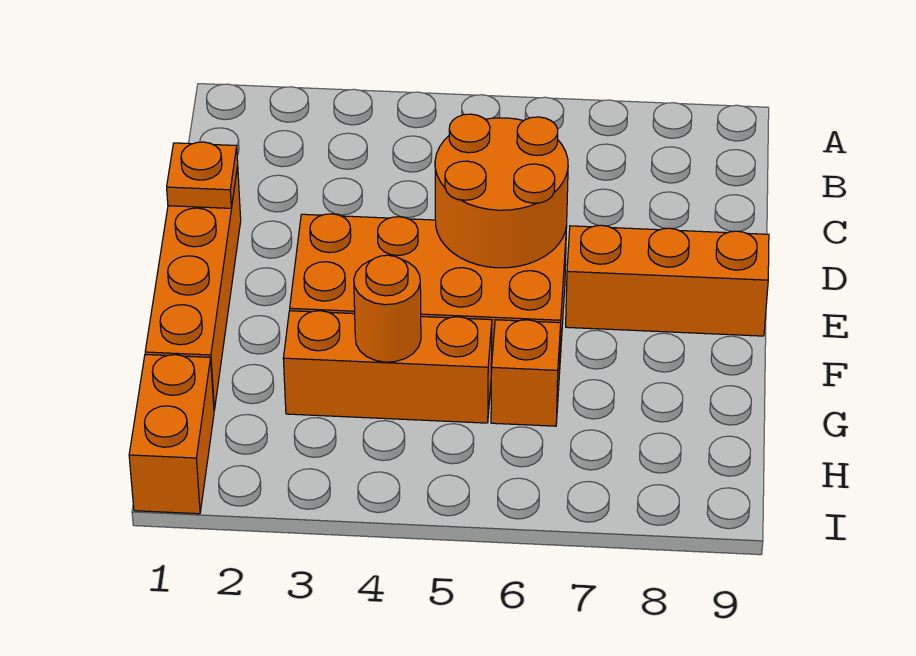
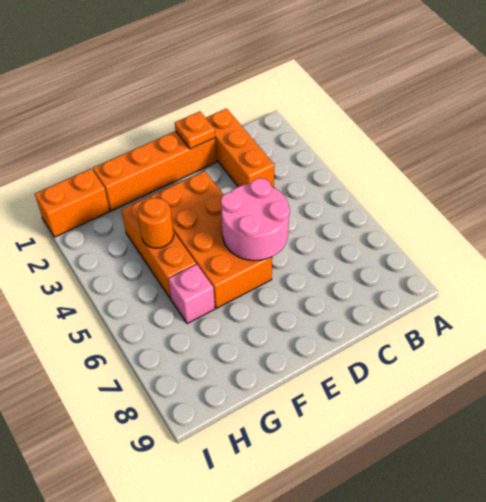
orange 2x2 round brick [435,114,568,268] -> pink 2x2 round brick [221,178,290,261]
orange 1x3 brick [566,225,769,336] -> orange 1x3 brick moved to [206,108,274,187]
orange 1x1 brick [491,320,561,426] -> pink 1x1 brick [168,264,215,324]

